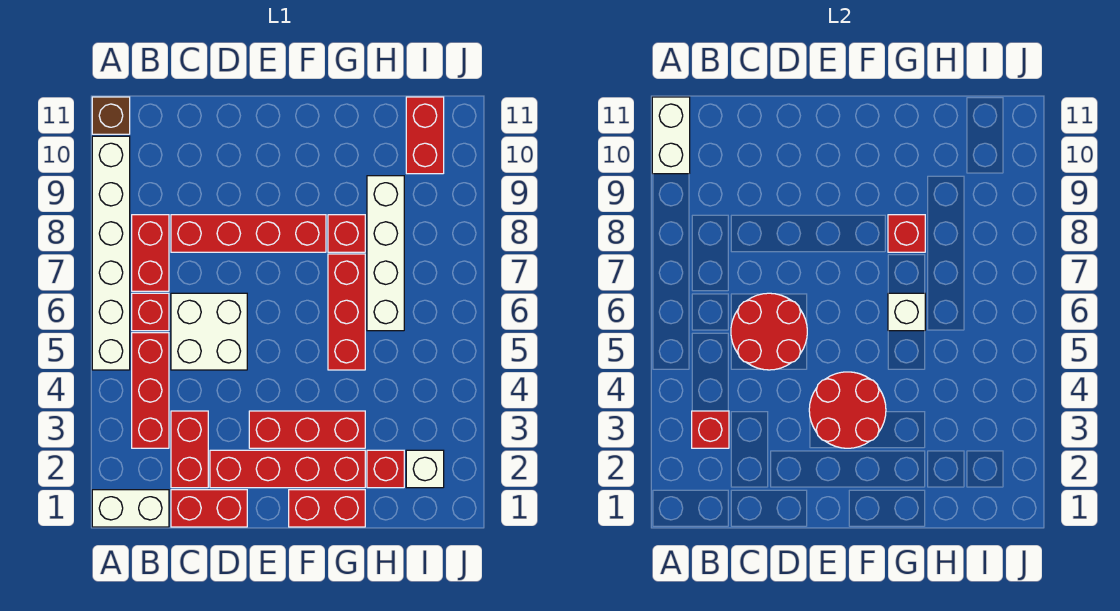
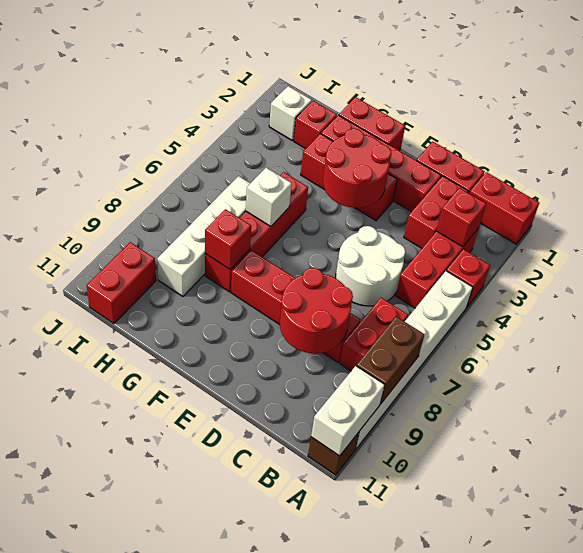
white 1x2 brick [92,490,169,527] -> red 1x2 brick [470,172,539,244]
none -> brown 1x2 brick [357,317,425,404]
red 1x1 brick [132,293,169,331] -> red 1x1 brick moved to [447,249,490,307]
white 2x2 brick [171,293,247,370] -> white 2x2 round brick [336,226,405,306]
red 2x2 round brick [731,293,807,370] -> red 2x2 round brick moved to [280,268,353,354]

